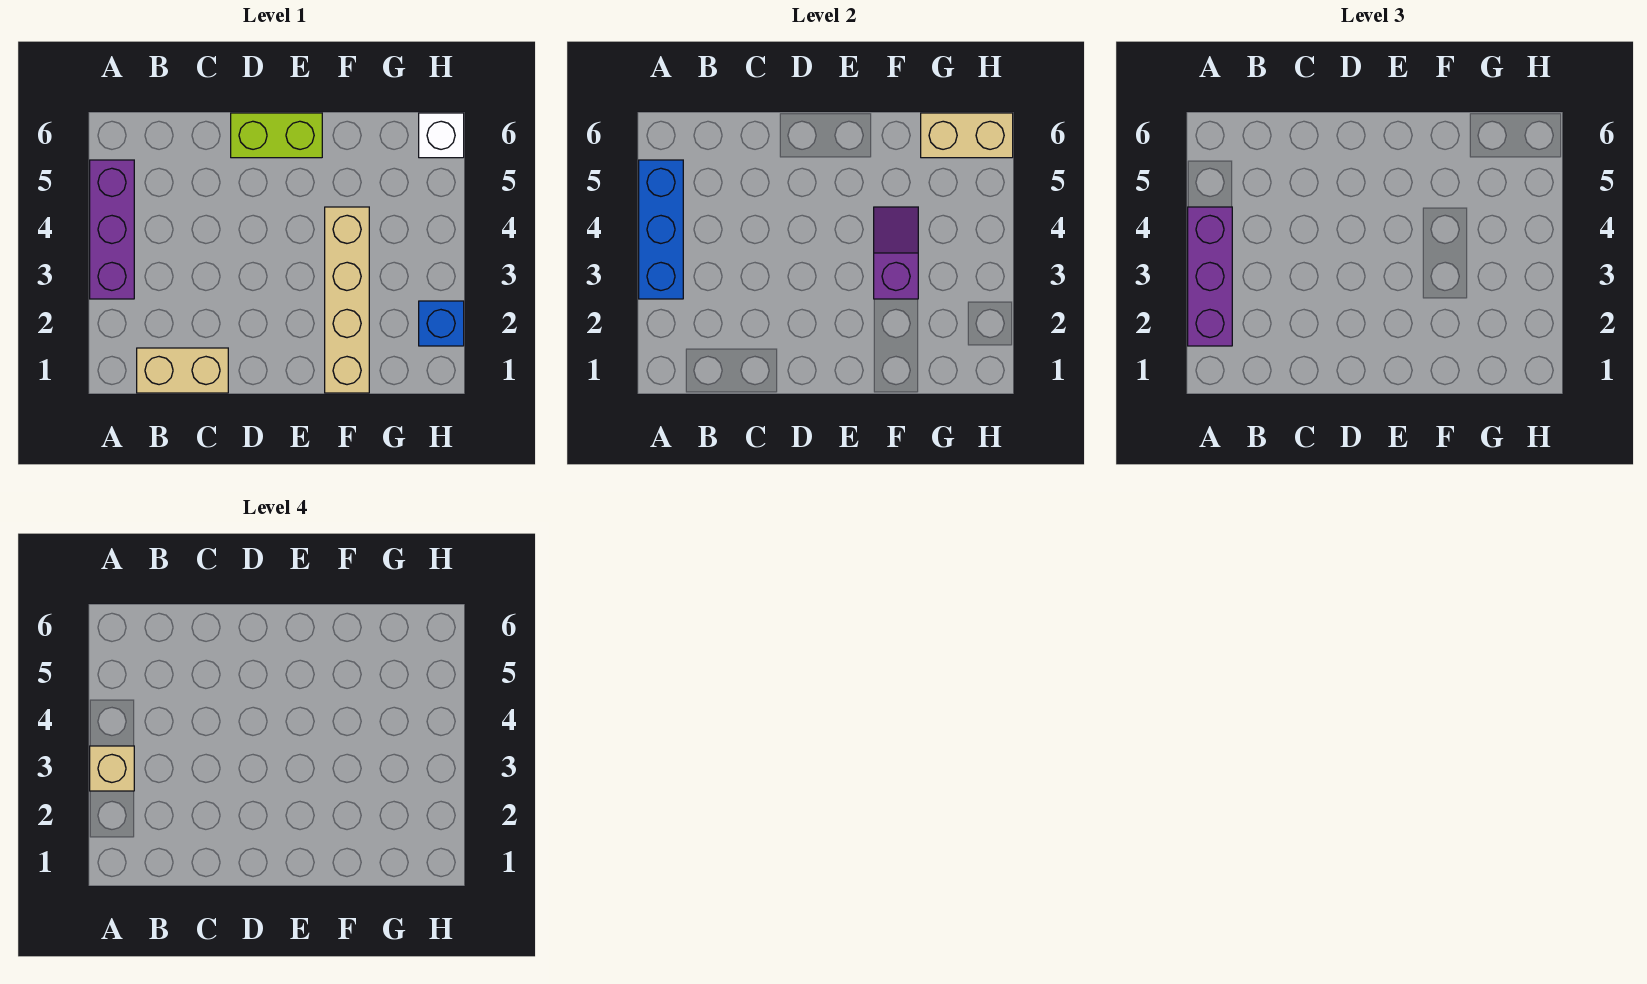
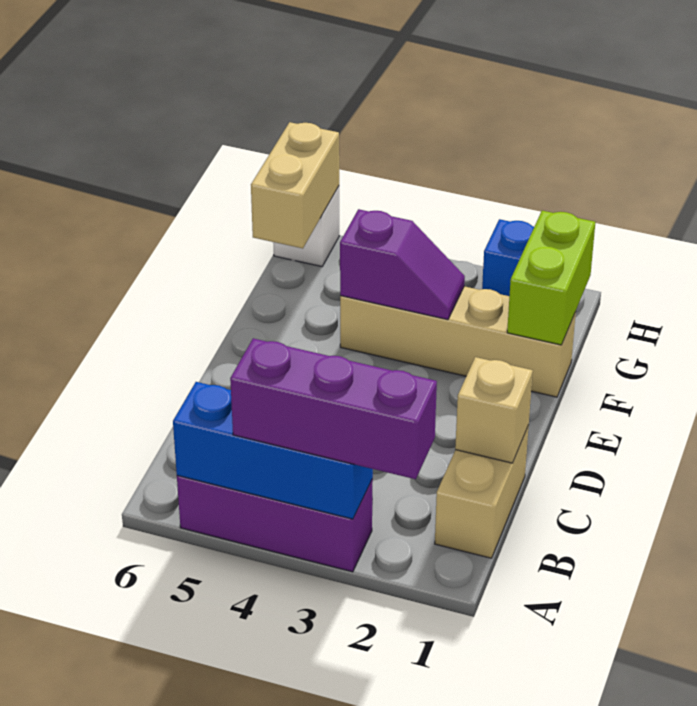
tan 1x1 brick [90,746,134,791] -> tan 1x1 brick moved to [455,357,533,463]
lime 1x2 brick [231,113,322,158] -> lime 1x2 brick moved to [507,211,595,345]
purple 1x2 slope [874,207,918,299] -> purple 1x2 slope turned to [340,209,465,320]

